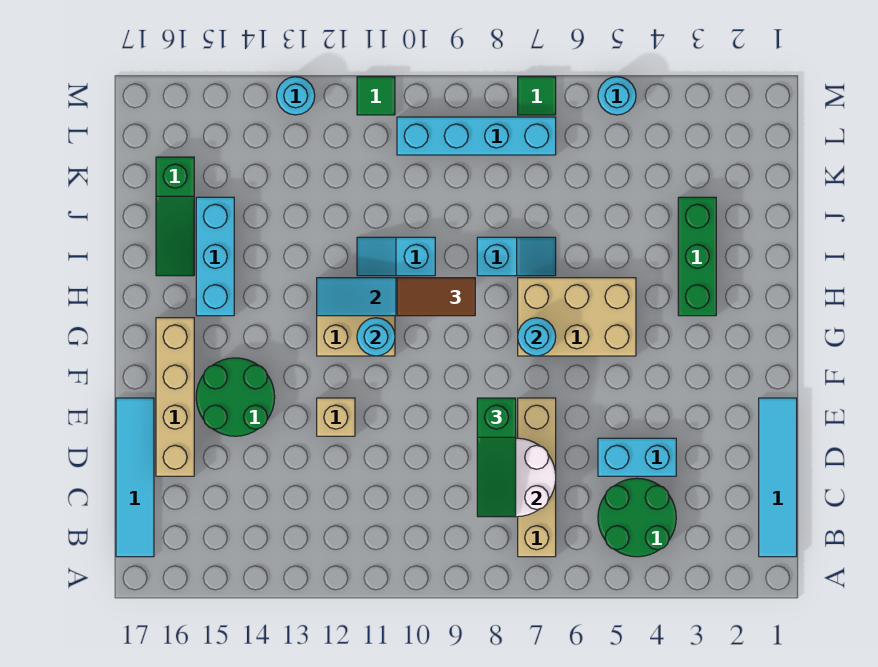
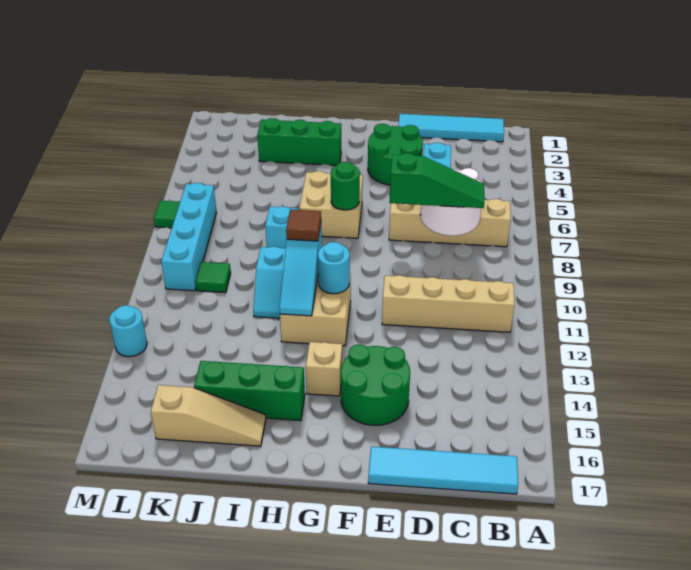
green 2x2 round brick [598,478,676,557] -> green 2x2 round brick moved to [368,124,423,185]
tan 1x4 brick [156,318,194,476] -> tan 1x4 brick moved to [382,275,515,332]
tan 1x1 brick [317,398,355,436] -> tan 1x1 brick moved to [306,342,342,396]
tan 2x3 brick [518,278,636,356] -> tan 2x2 brick [300,171,363,238]
cyan 1x1 round brick [518,318,556,356] -> green 1x1 round brick [331,162,360,210]
brown 1x2 tile [397,278,475,316] -> brown 1x1 tile [286,209,321,241]
cyan 1x3 brick [196,197,234,316] -> green 1x3 brick [194,361,305,421]
green 1x3 slope [156,157,194,276] -> tan 1x3 slope [151,385,266,446]
cyan 1x1 round brick [598,77,636,115] -> none
green 1x1 tile [357,77,395,115] -> green 1x1 tile moved to [195,262,231,293]

